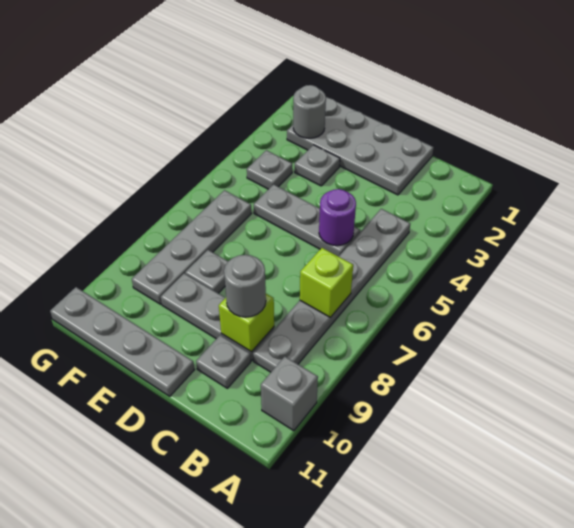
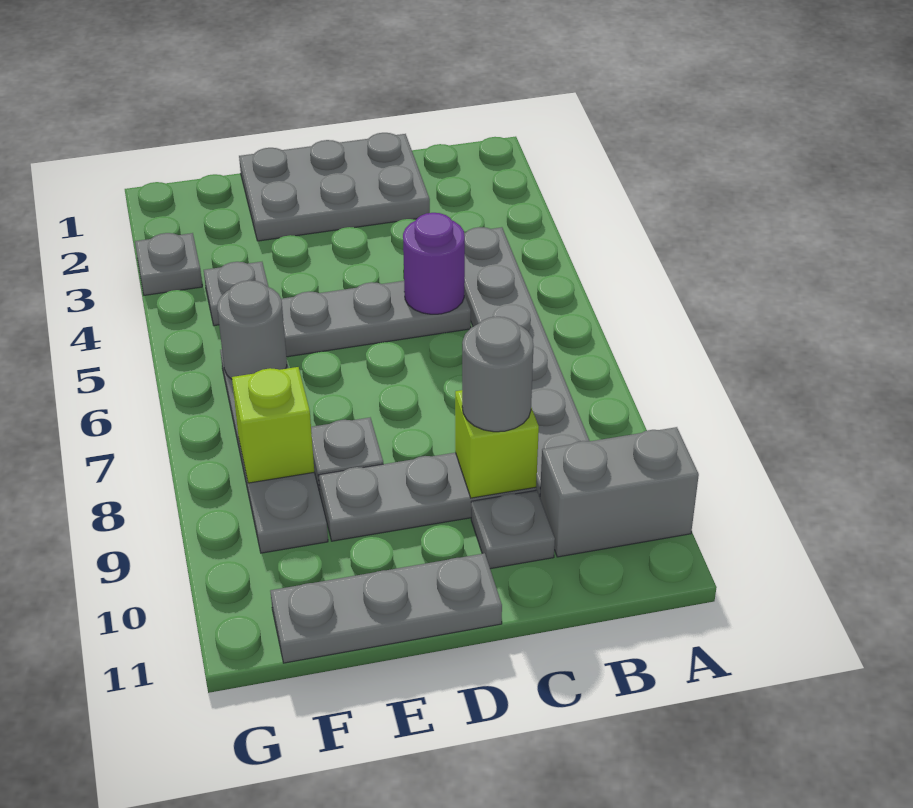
grey 1x1 brick [261,357,318,431] -> grey 1x2 brick [540,427,699,557]
lime 1x1 brick [300,248,353,317] -> lime 1x1 brick moved to [232,367,314,483]
grey 2x4 plate [287,97,434,195] -> grey 2x3 plate [239,133,430,241]
grey 1x4 plate [50,287,194,396] -> grey 1x3 plate [270,553,502,663]
grey 1x1 plate [295,145,340,186] -> grey 1x1 plate moved to [135,233,202,295]
grey 1x1 round brick [293,85,326,138] -> grey 1x1 round brick moved to [217,280,287,379]

